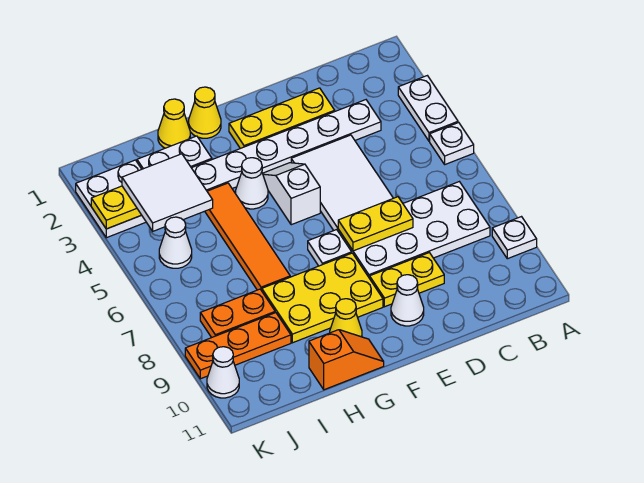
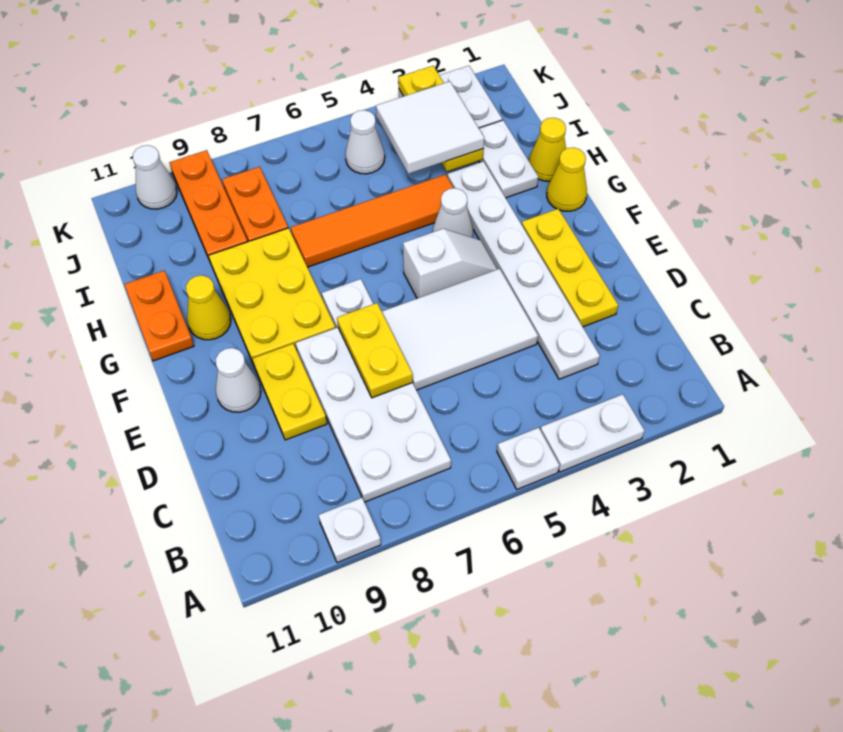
orange 1x2 slope [309,330,384,390] -> orange 1x2 plate [124,270,194,361]

